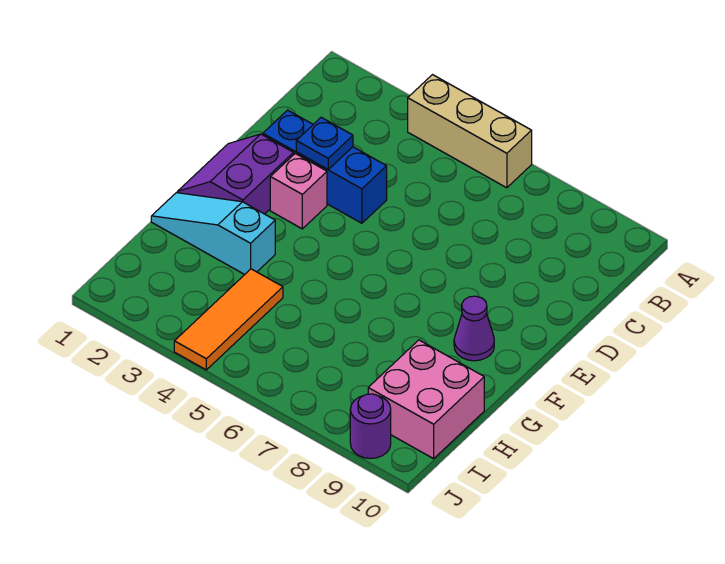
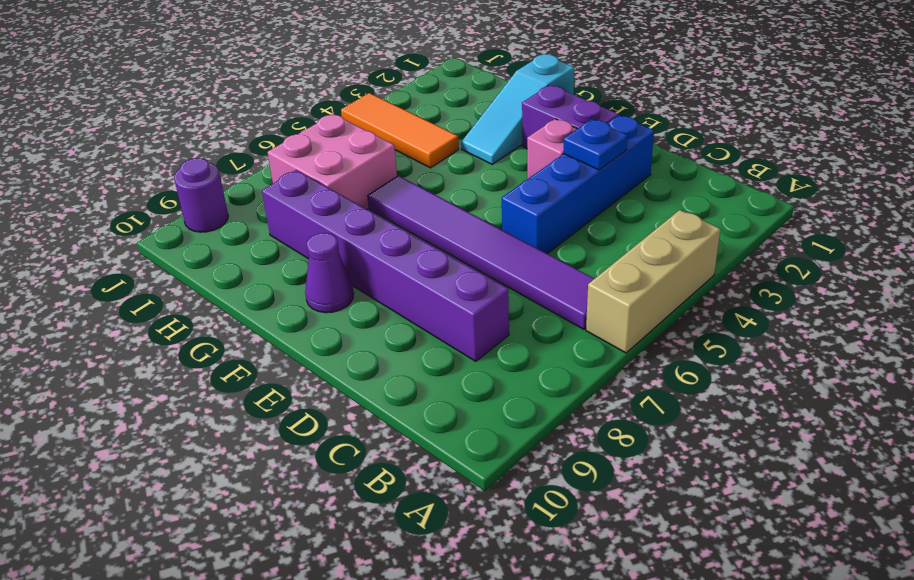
none -> purple 1x6 tile [368,176,594,329]
none -> purple 1x6 brick [262,170,509,361]
blue 1x3 brick [263,110,387,223] -> blue 1x4 brick [502,115,654,254]
cyan 1x3 slope [151,193,275,275] -> cyan 1x3 slope turned to [461,54,574,164]
pink 2x2 brick [368,340,484,459] -> pink 2x2 brick moved to [267,114,397,209]

